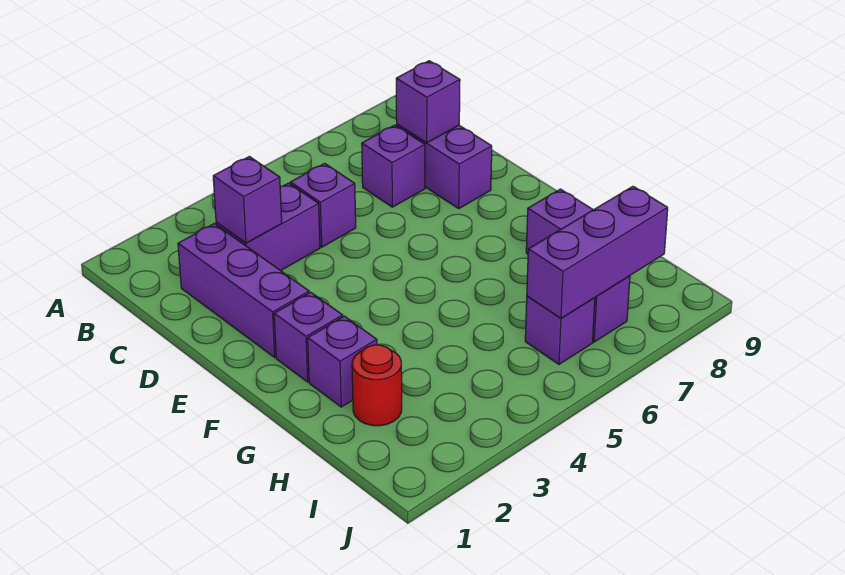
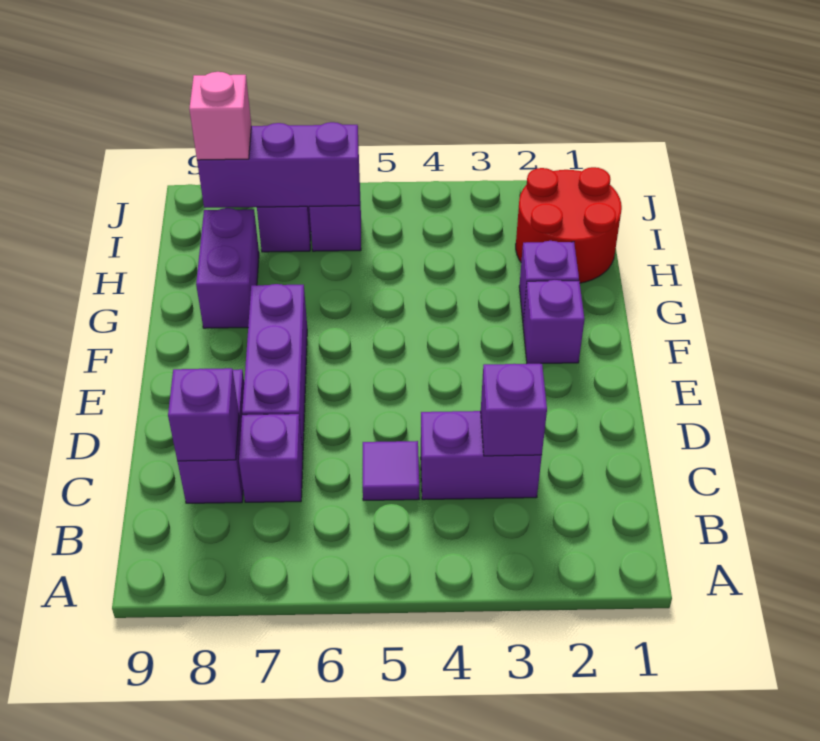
purple 1x3 brick [178,224,309,357] -> purple 1x3 brick moved to [242,284,307,452]
purple 1x1 brick [290,163,356,247] -> purple 1x1 tile [363,441,419,501]
red 1x1 round brick [352,345,402,426] -> red 2x2 round brick [516,167,622,283]
none -> pink 1x1 brick [189,72,251,160]

